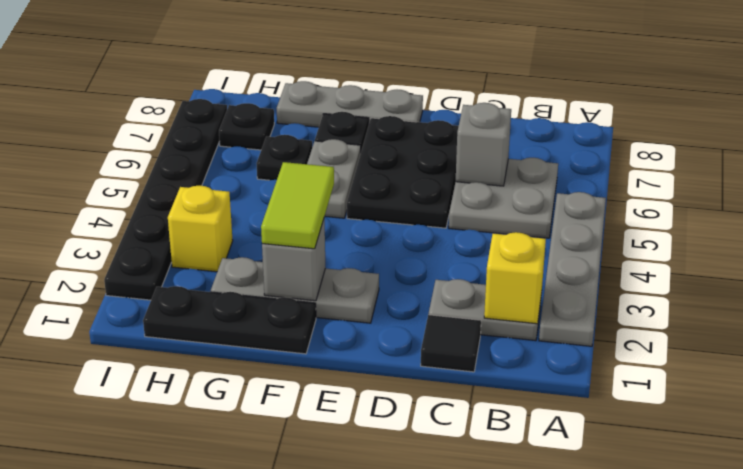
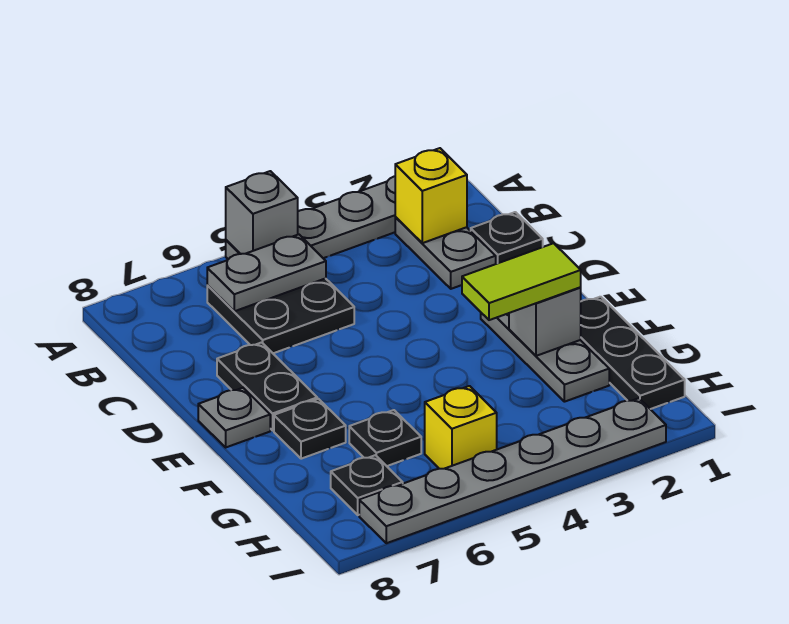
grey 2x2 plate [449,158,558,238] -> black 2x2 plate [207,278,354,353]
black 1x1 tile [421,315,481,372] -> black 1x1 plate [471,212,543,264]
grey 1x1 brick [456,103,511,186] -> grey 1x1 brick moved to [226,171,298,254]
black 2x3 plate [347,116,458,228] -> black 1x2 plate [217,342,317,430]
grey 1x3 plate [277,81,423,127] -> grey 1x1 plate [198,388,270,447]
grey 1x2 plate [307,139,361,218] -> grey 1x2 plate moved to [207,234,326,311]
yellow 1x1 brick [168,186,233,272] -> yellow 1x1 brick moved to [425,386,497,469]
black 1x6 plate [104,99,227,300] -> grey 1x6 plate [359,398,666,543]

